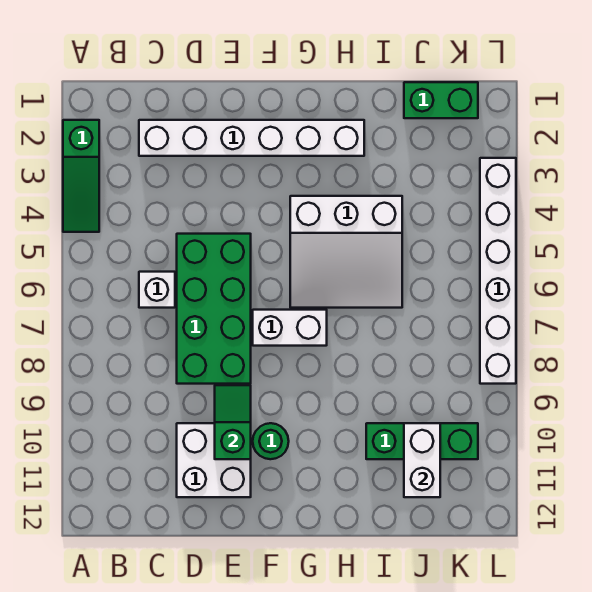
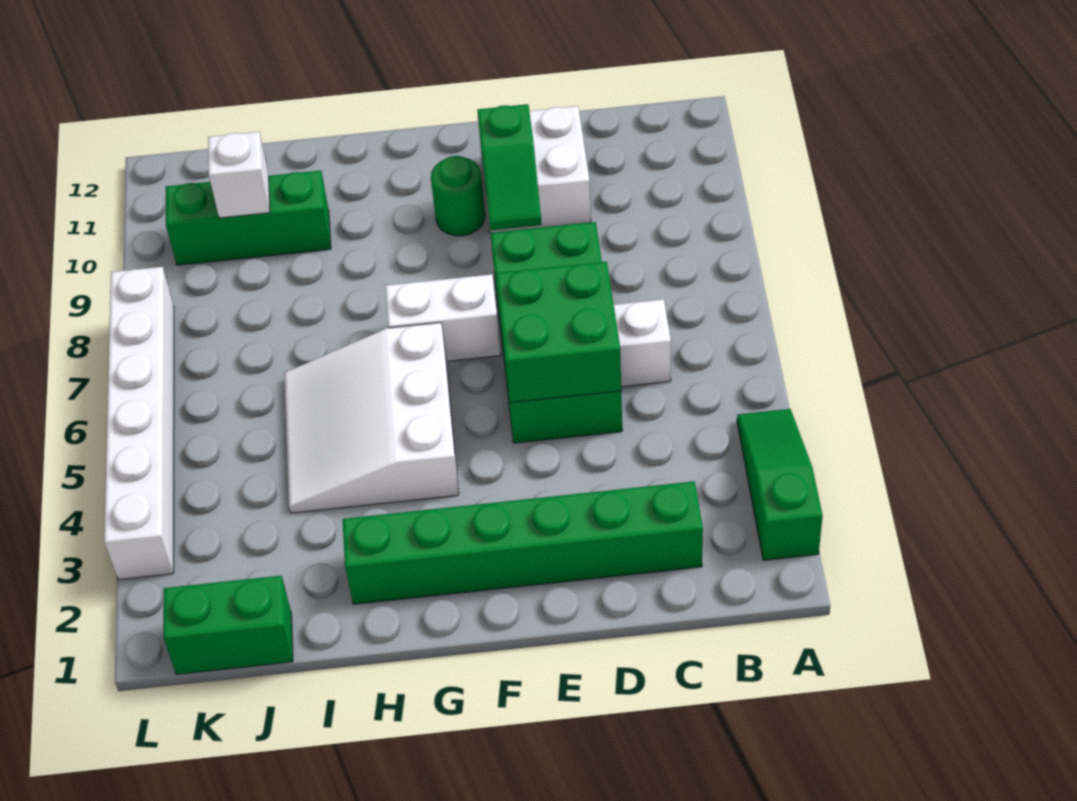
white 1x6 brick [139,120,364,156] -> green 1x6 brick [343,481,703,604]
none -> green 2x2 brick [496,262,621,403]
white 3x3 slope [290,196,402,308] -> white 3x3 slope turned to [284,323,459,513]
white 1x2 brick [404,423,440,497] -> white 1x1 brick [208,132,270,218]

